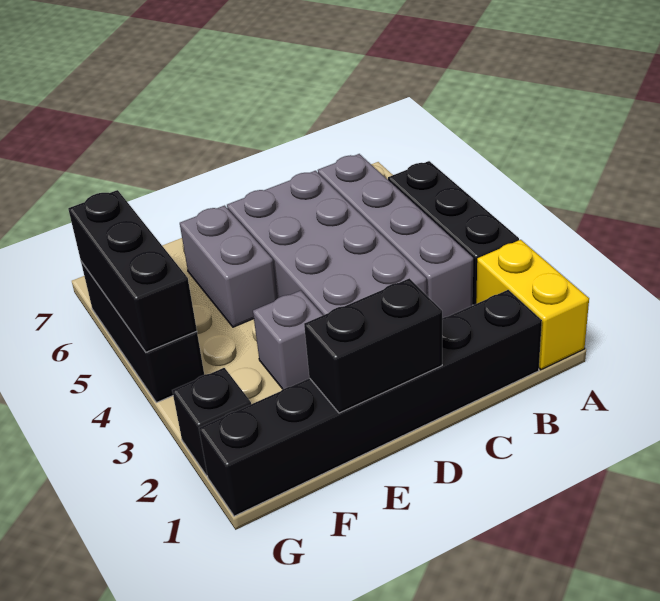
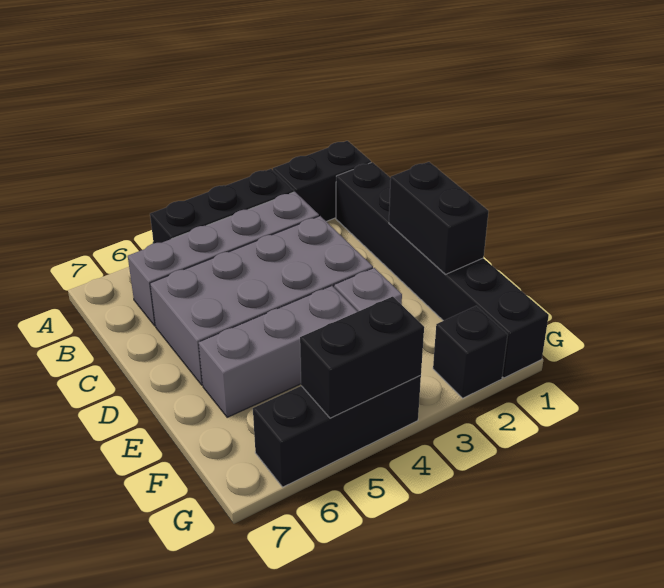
yellow 1x2 brick [476,240,589,370] -> black 1x2 brick [273,141,371,221]
grey 1x2 brick [180,206,277,327] -> grey 1x3 brick [199,286,358,417]
black 1x3 brick [68,190,197,352] -> black 1x2 brick [300,297,424,418]

